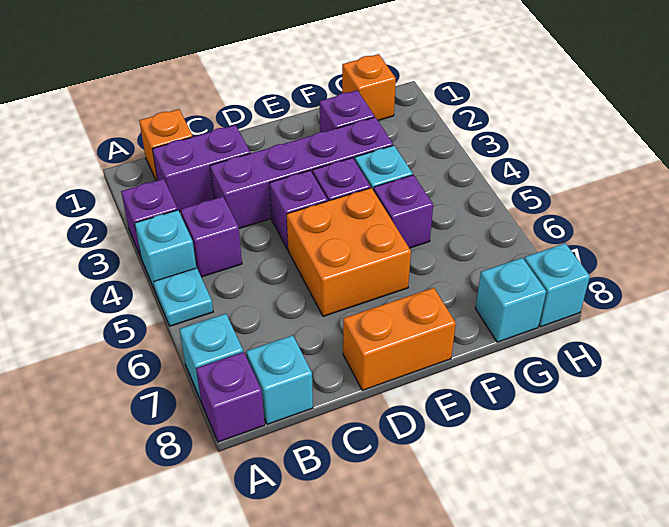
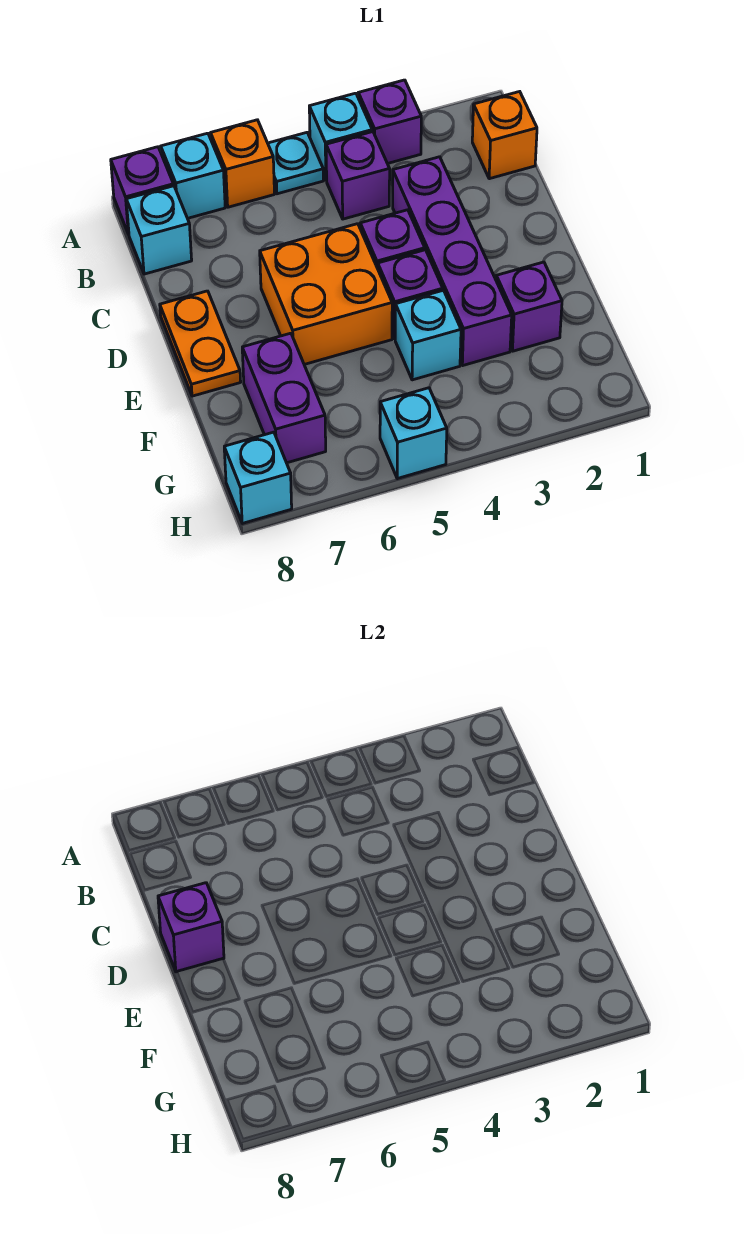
purple 1x2 brick [152,125,250,212] -> purple 1x2 brick moved to [242,333,326,463]
orange 1x2 brick [343,288,456,390] -> orange 1x2 plate [160,291,241,396]
purple 1x1 brick [373,175,433,248] -> purple 1x1 brick moved to [158,883,224,972]
orange 1x1 brick [342,54,396,120] -> orange 1x1 brick moved to [211,120,274,207]
cyan 1x1 brick [475,258,546,342] -> cyan 1x1 brick moved to [380,388,447,479]

